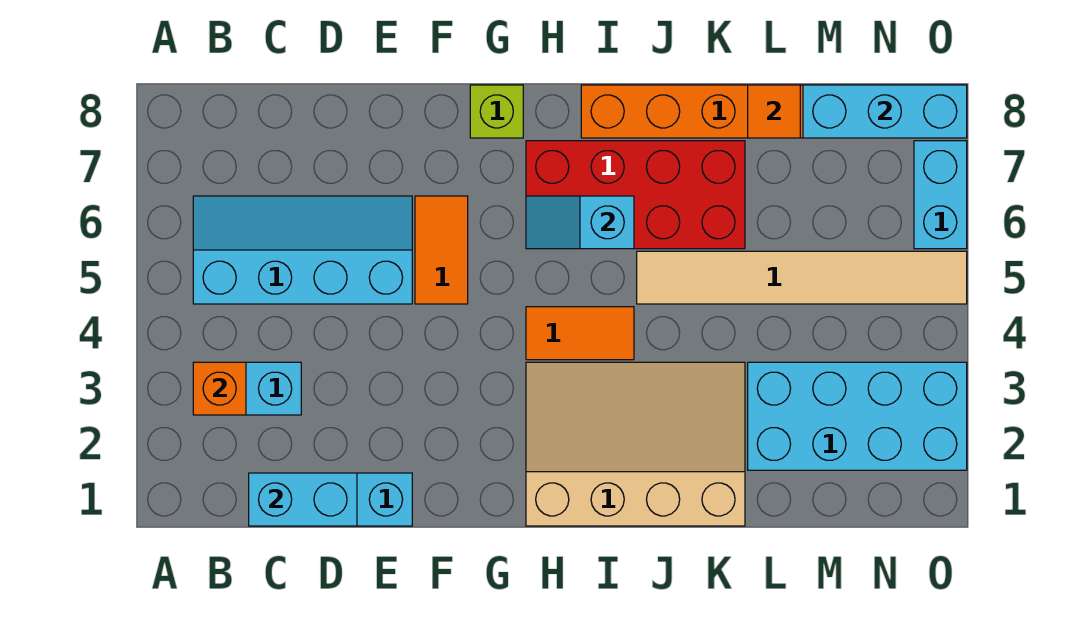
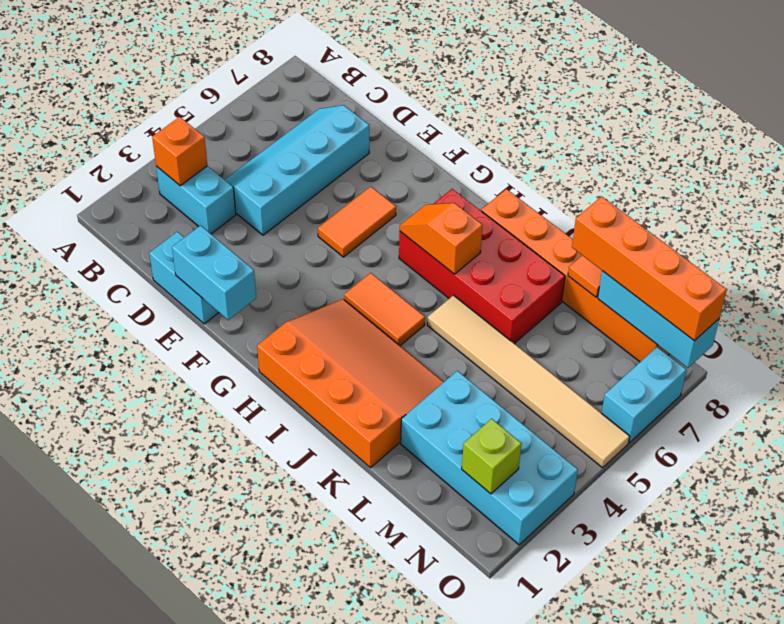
cyan 2x4 slope [193,196,412,304] -> cyan 2x4 slope turned to [225,105,369,235]
cyan 1x2 brick [249,473,357,526] -> cyan 1x2 brick moved to [172,226,256,320]
lime 1x1 brick [470,85,523,138] -> lime 1x1 brick moved to [462,419,521,494]
tan 3x4 slope [526,362,745,526] -> orange 3x4 slope [257,299,444,468]
cyan 1x2 slope [526,196,634,249] -> orange 1x2 slope [400,203,483,274]
none -> orange 1x4 brick [572,196,727,341]

